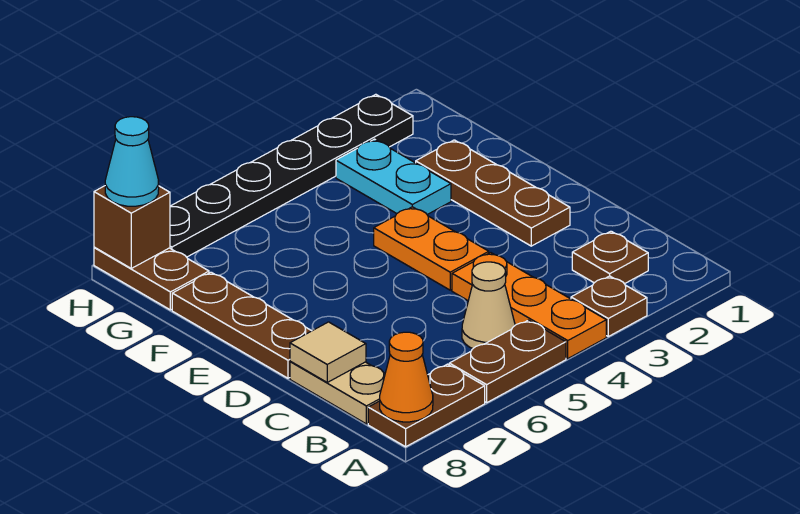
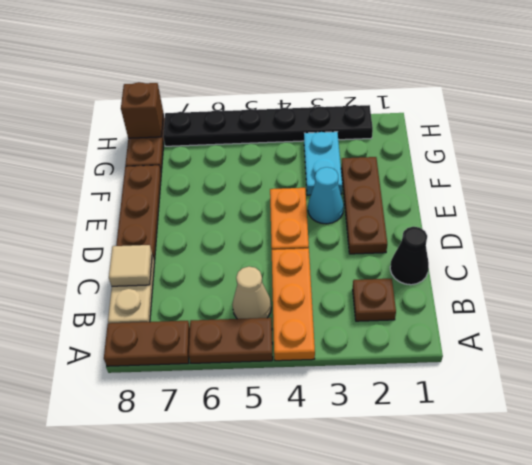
brown 1x1 plate [571,276,647,336] -> none
orange 1x1 cone [380,332,433,422] -> none
none -> black 1x1 cone [390,227,429,285]
cyan 1x1 cone [105,117,159,206] -> cyan 1x1 cone moved to [308,167,344,224]

